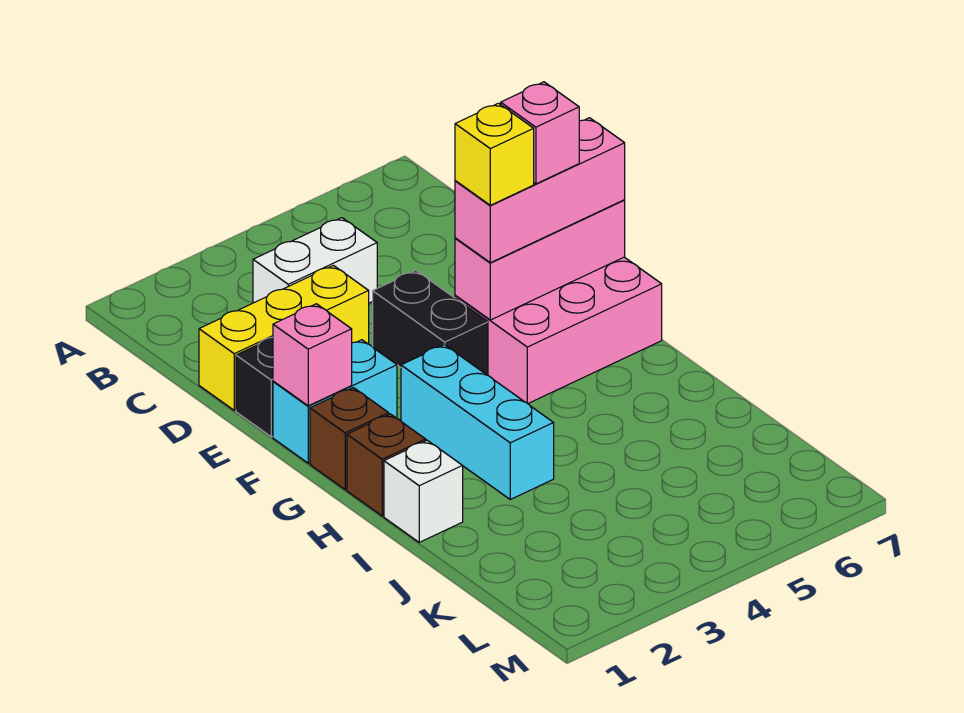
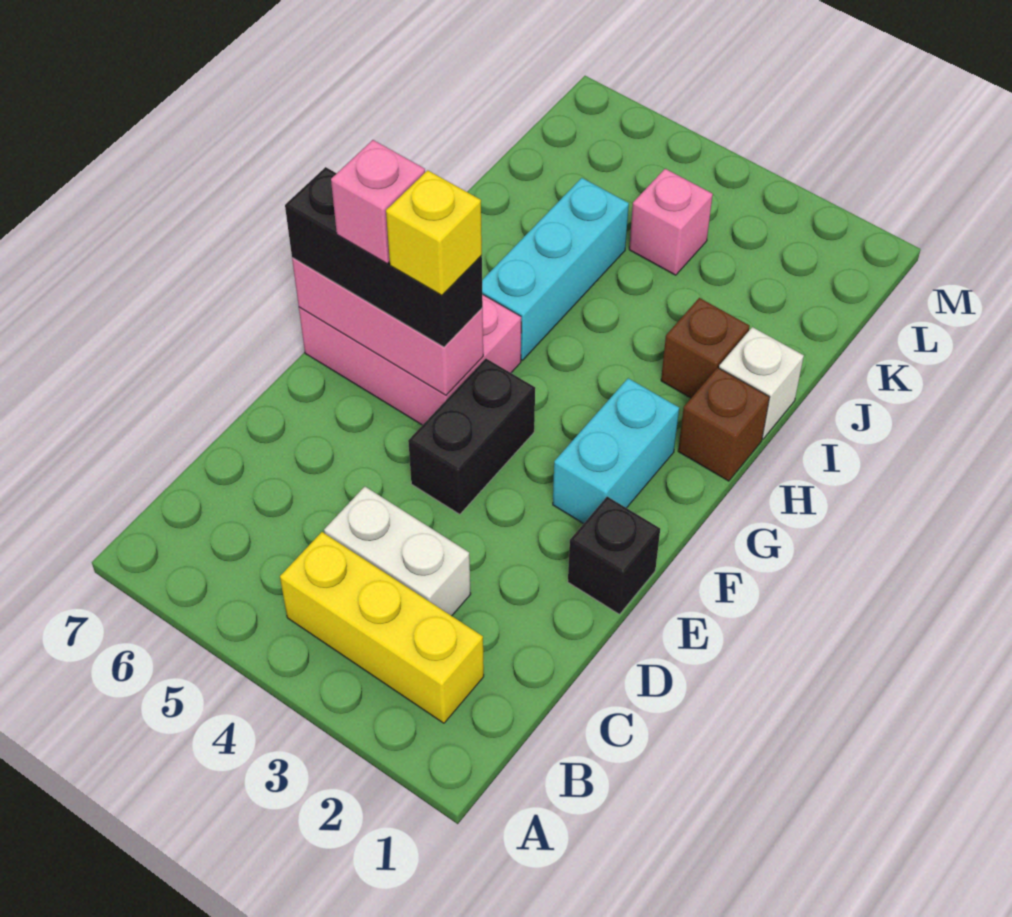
yellow 1x3 brick [199,265,369,410] -> yellow 1x3 brick moved to [280,532,484,723]
cyan 1x2 brick [273,340,397,463] -> cyan 1x2 brick turned to [553,378,679,524]
pink 1x1 brick [273,304,352,406] -> pink 1x1 brick moved to [629,169,713,275]
pink 1x3 brick [455,118,625,263] -> black 1x3 brick [285,167,483,347]
brown 1x1 brick [310,388,389,490] -> brown 1x1 brick moved to [661,298,750,398]
cyan 1x3 brick [401,345,554,499] -> cyan 1x3 brick moved to [482,178,629,360]

